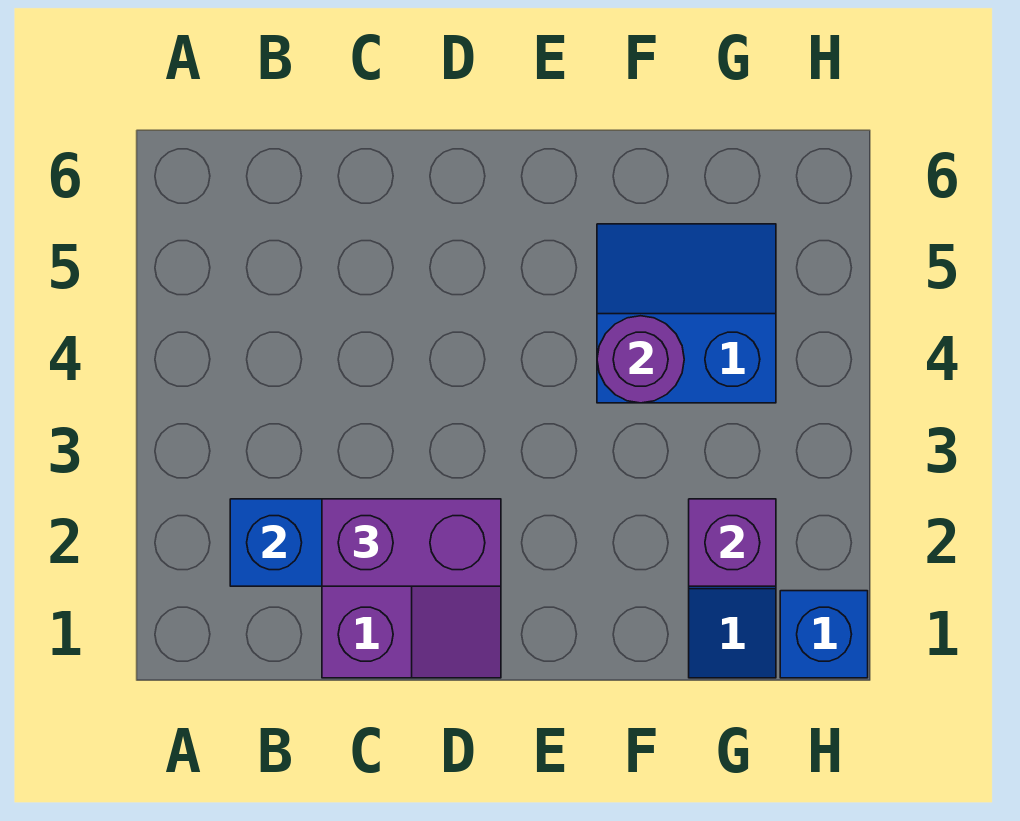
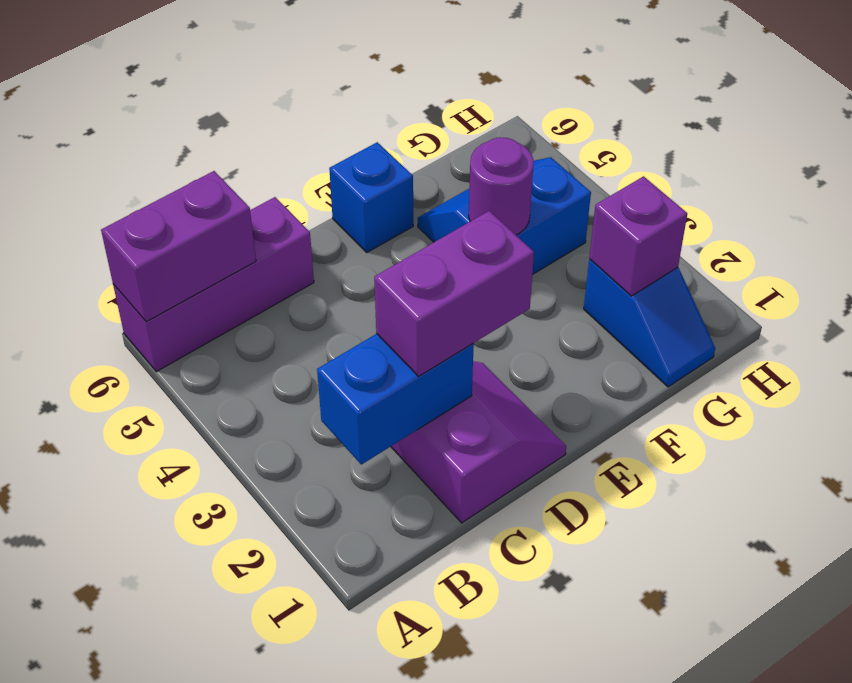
none -> purple 1x3 brick [113,197,314,372]
none -> purple 1x2 brick [101,171,256,322]
blue 1x1 brick [780,591,868,678] -> blue 1x1 brick moved to [329,142,413,252]

